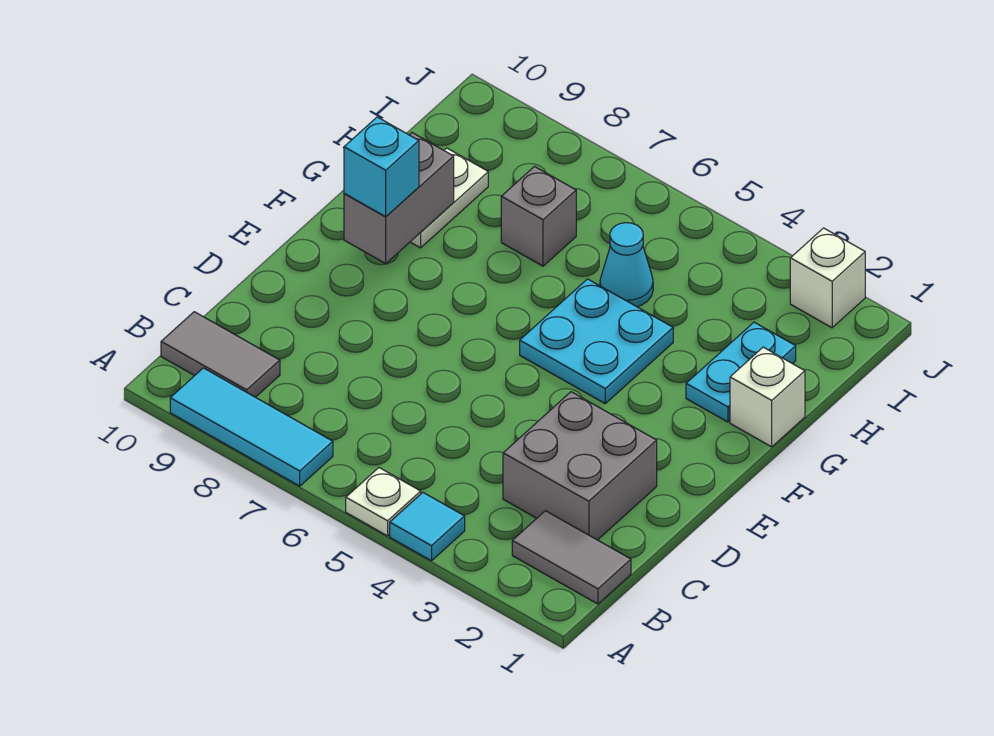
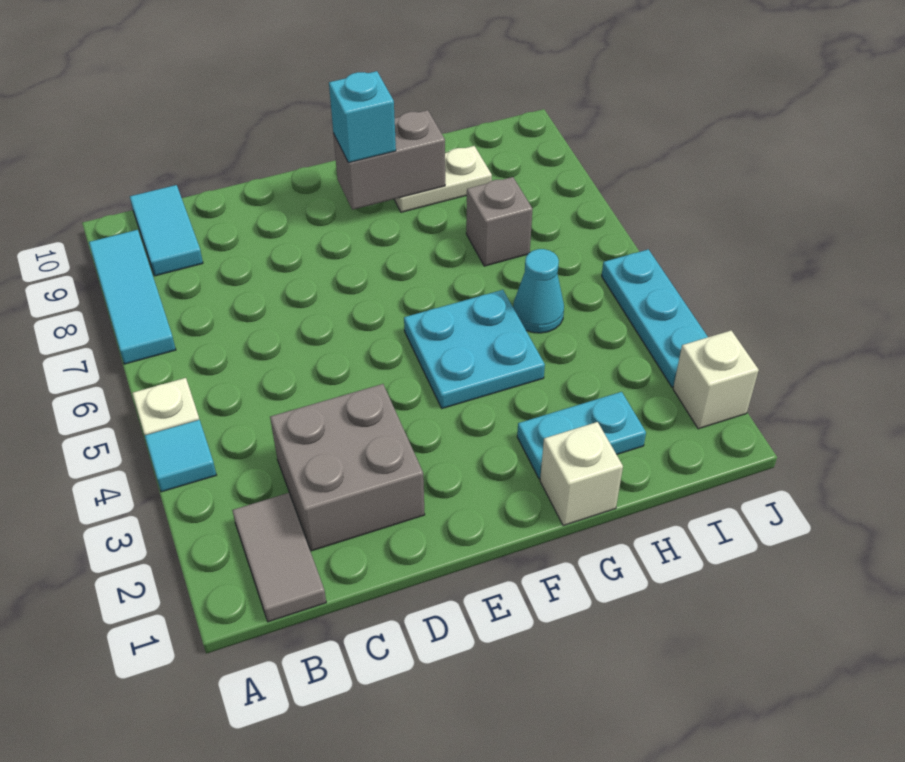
grey 1x2 tile [161,312,280,397] -> cyan 1x2 tile [130,185,203,276]
none -> cyan 1x3 plate [602,249,708,387]

